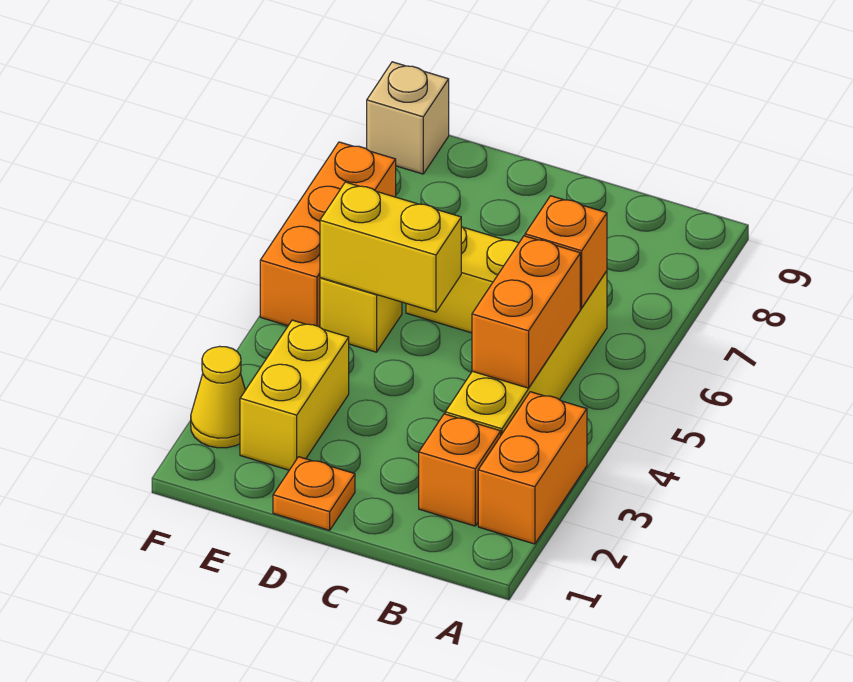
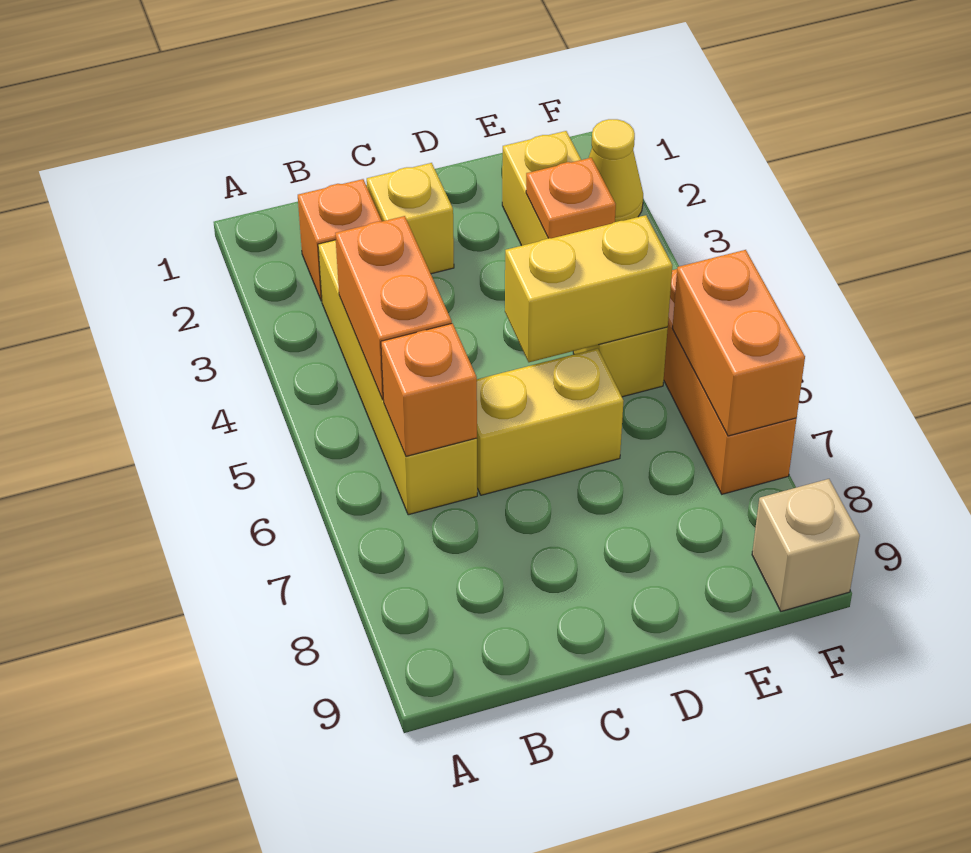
orange 1x2 brick [478,392,587,544] -> orange 1x2 brick moved to [672,250,805,436]
none -> yellow 1x1 brick [367,163,454,274]
orange 1x1 plate [273,457,355,530] -> orange 1x1 plate moved to [526,158,616,238]

